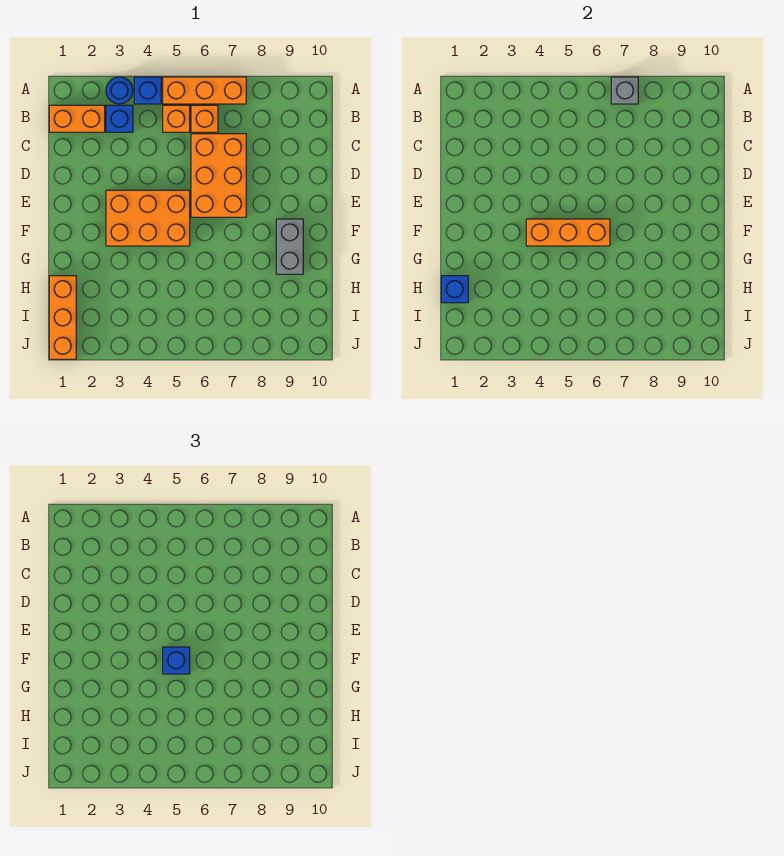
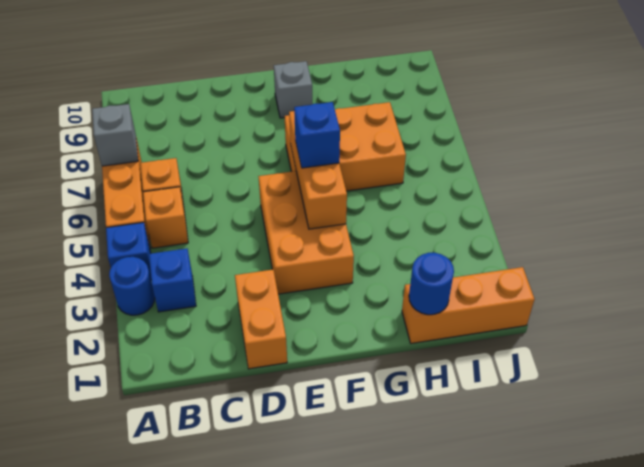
orange 1x2 brick [49,105,105,132] -> orange 1x2 brick moved to [235,270,287,369]
orange 2x3 brick [191,134,246,217] -> orange 2x3 brick moved to [285,102,406,191]
grey 1x2 brick [276,219,303,274] -> grey 1x1 brick [274,61,313,118]
blue 1x1 brick [441,276,468,303] -> blue 1x1 round brick [409,253,454,315]

